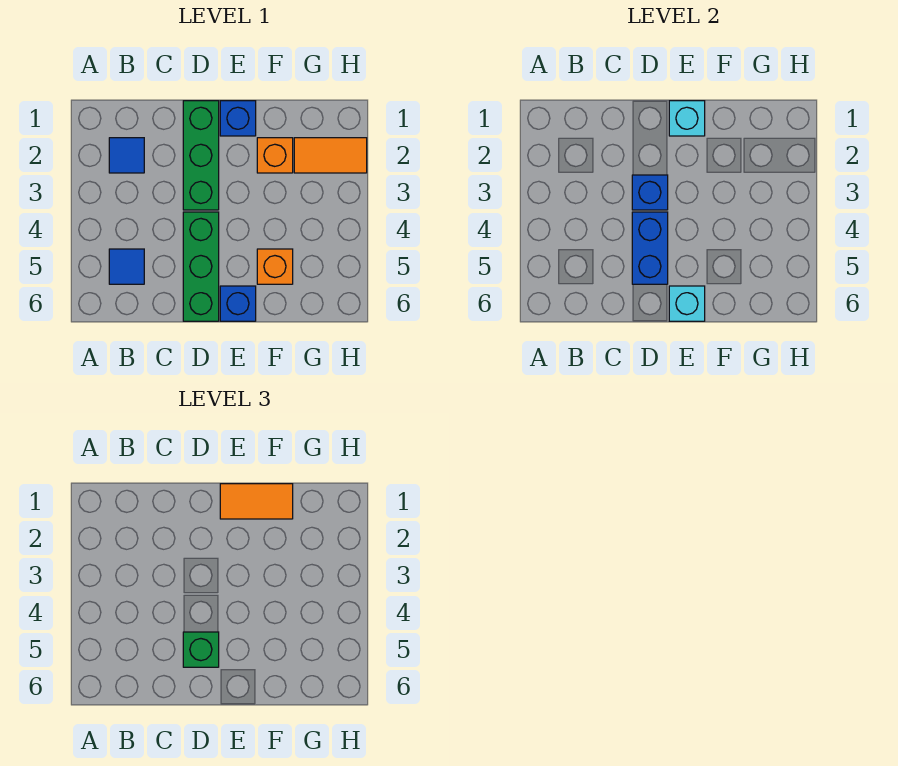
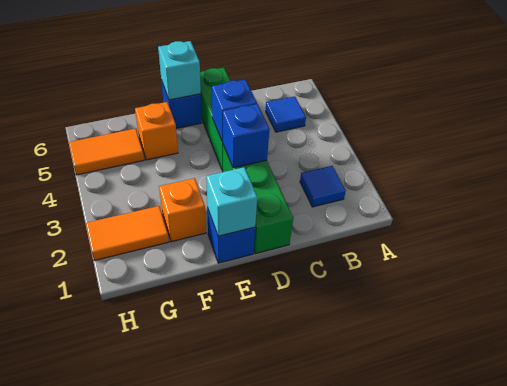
blue 1x2 brick [632,212,668,284] -> blue 1x1 brick [212,79,257,141]
green 1x1 brick [183,632,219,667] -> none
orange 1x2 tile [220,484,293,519] -> orange 1x2 tile moved to [69,129,144,175]

